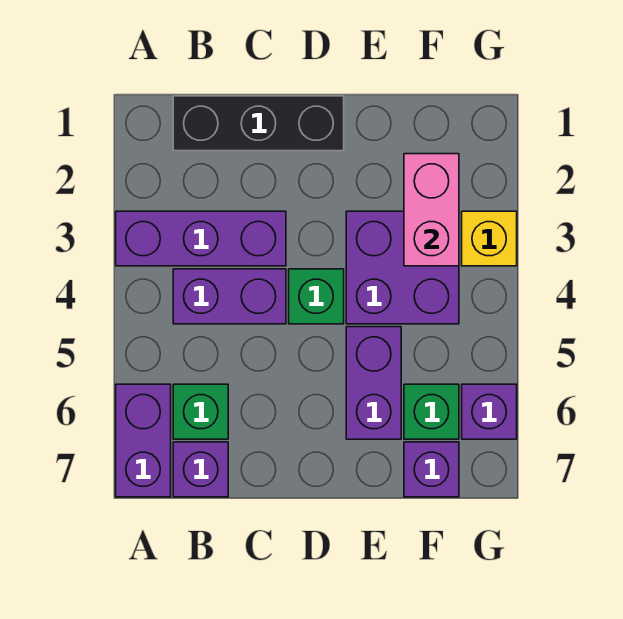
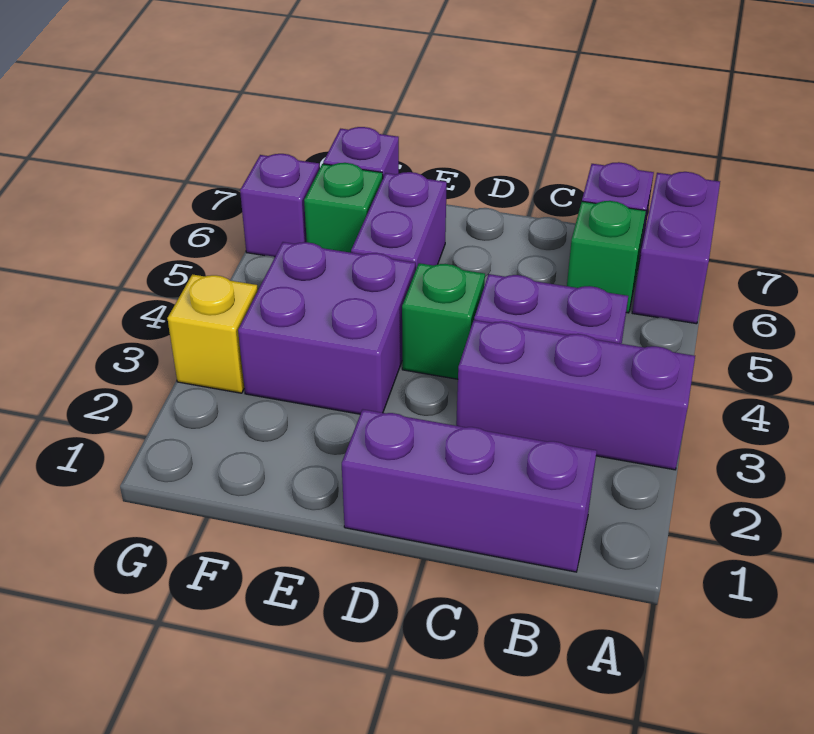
black 1x3 brick [173,96,344,151] -> purple 1x3 brick [342,409,597,572]
pink 1x2 brick [404,154,459,266] -> none

